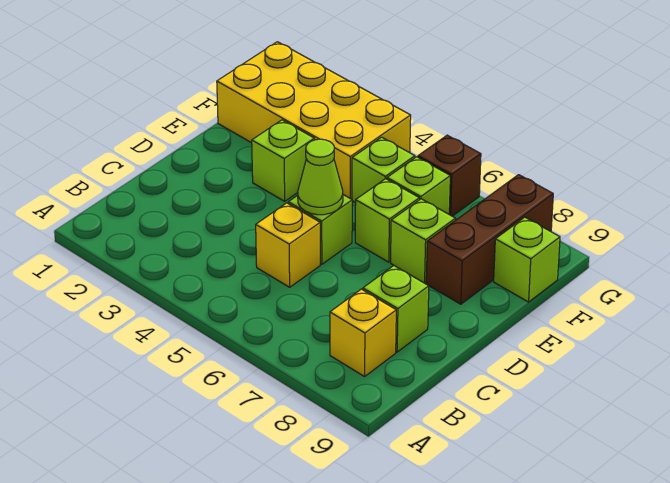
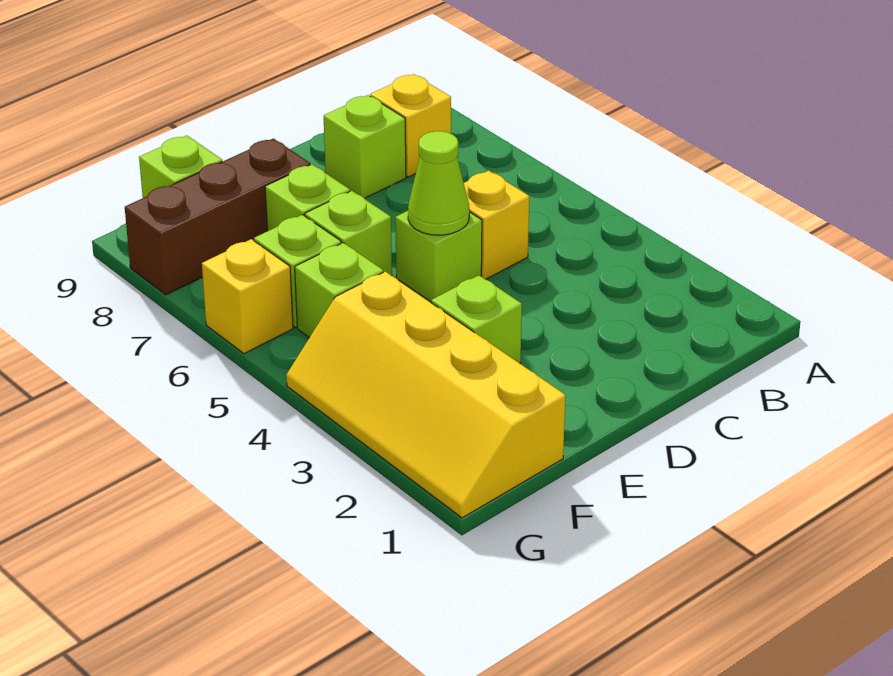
yellow 2x4 brick [217,42,411,199] -> yellow 2x4 slope [286,271,565,518]
brown 1x1 brick [418,135,481,216] -> yellow 1x1 brick [202,239,293,354]

